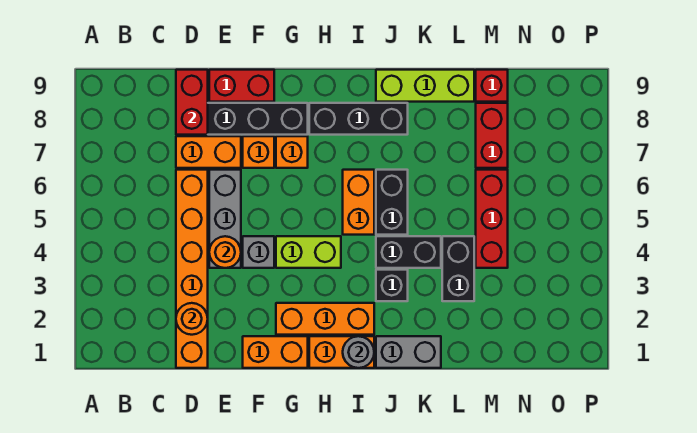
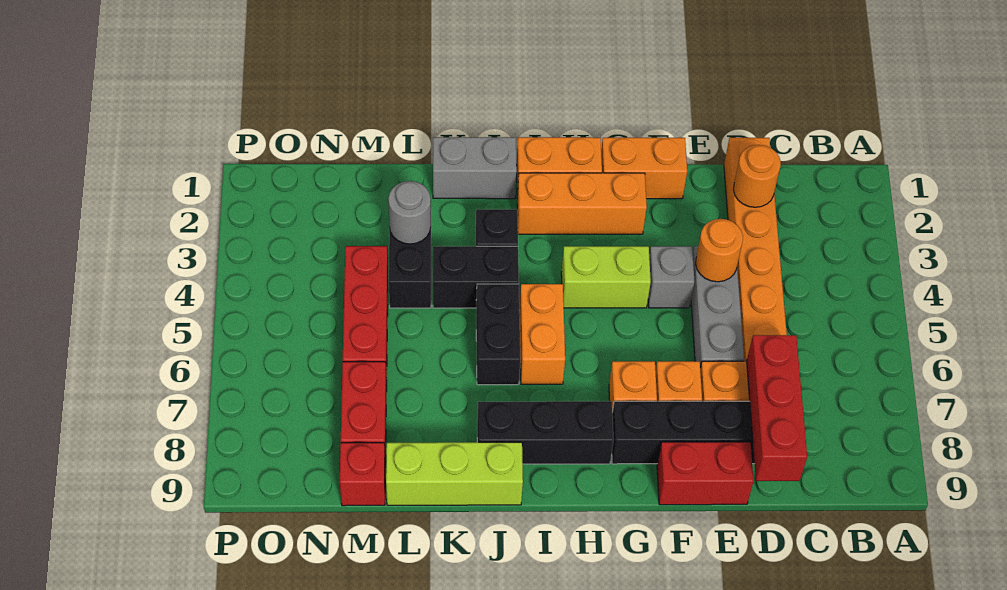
red 1x2 brick [176,70,208,135] -> red 1x3 brick [747,335,807,481]
grey 1x1 round brick [343,336,374,368] -> grey 1x1 round brick moved to [388,181,431,244]

